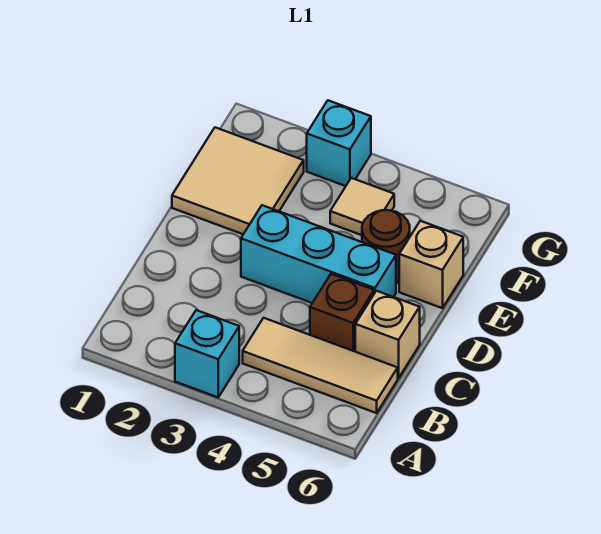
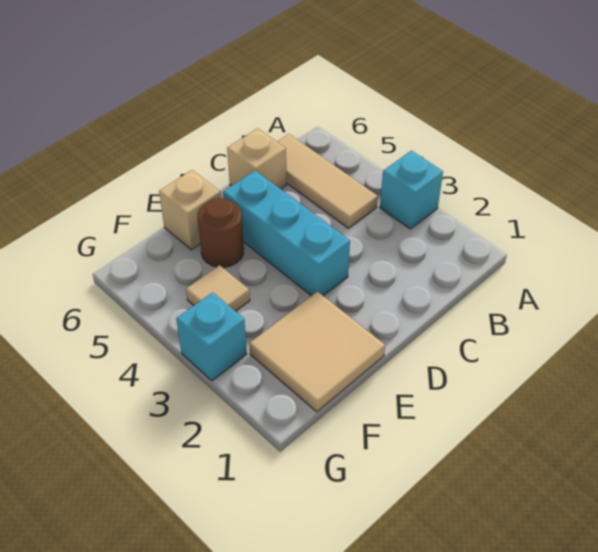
brown 1x1 brick [310,274,374,351] -> none

